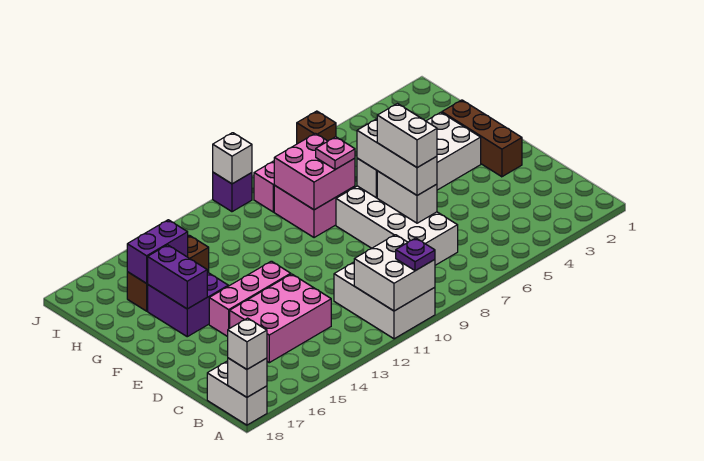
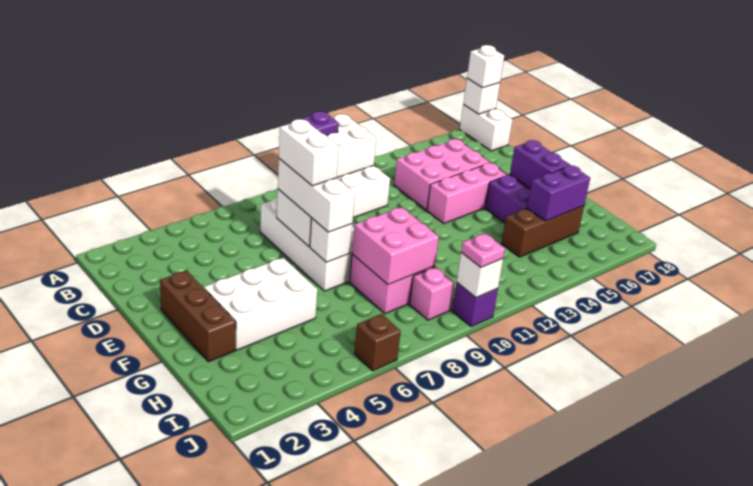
pink 1x1 plate [316,137,355,170] -> pink 1x1 plate moved to [461,233,505,268]

